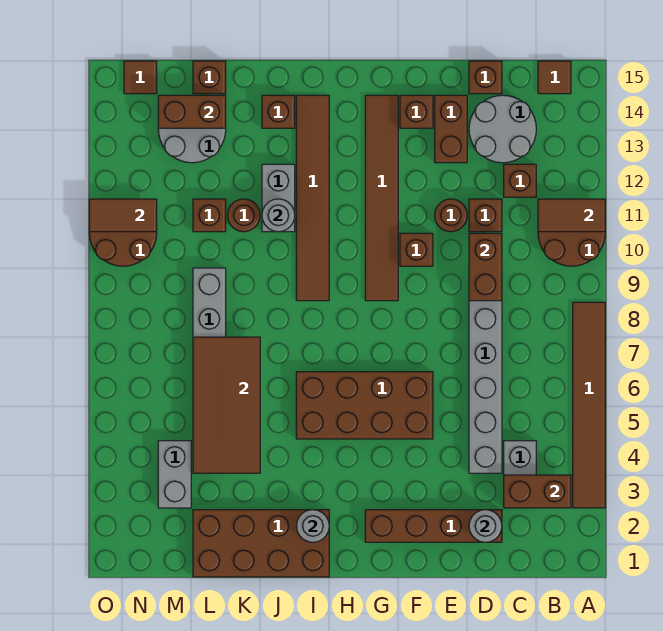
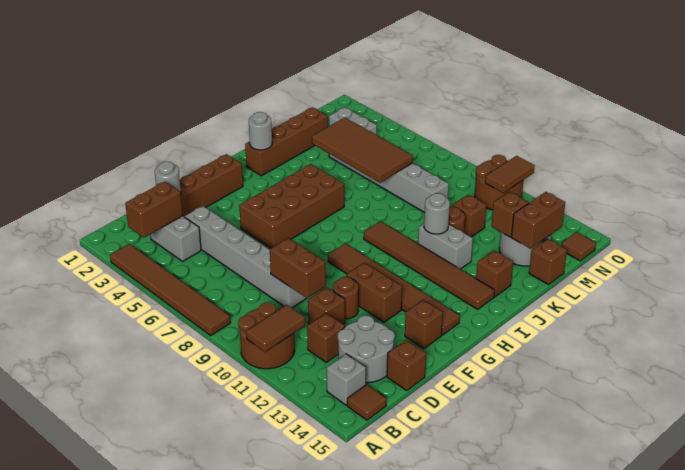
none -> grey 1x1 brick [327,354,366,405]
brown 1x2 brick [435,95,467,163] -> brown 1x2 brick moved to [347,263,402,322]
brown 1x1 brick [400,233,433,266] -> brown 1x1 brick moved to [492,192,529,237]
brown 2x4 brick [193,510,329,577] -> brown 1x4 brick [245,107,328,176]

